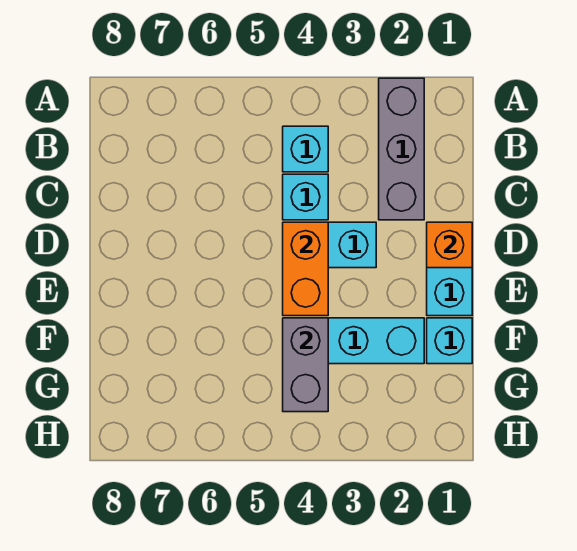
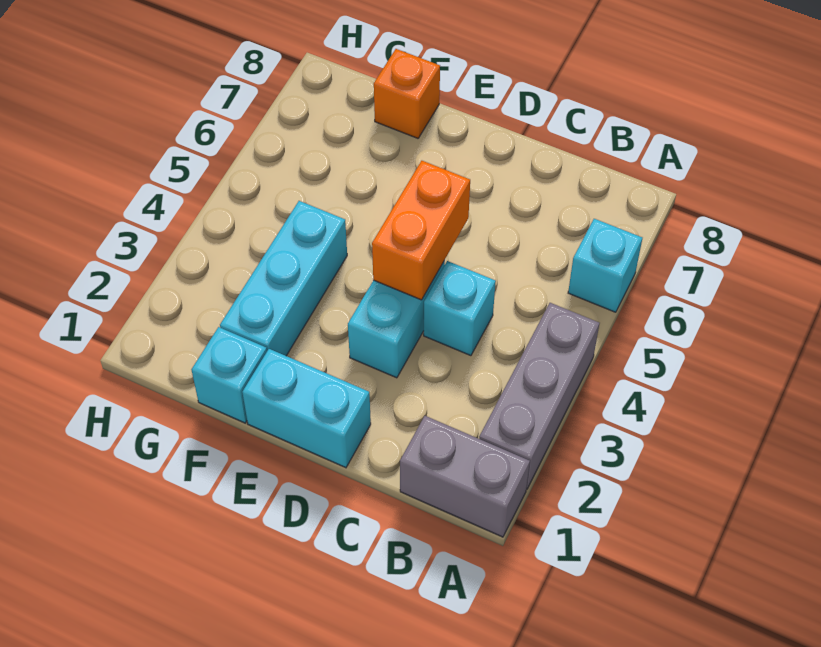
grey 1x3 brick [379,78,424,220] -> grey 1x3 brick turned to [479,303,599,489]
cyan 1x1 brick [283,126,328,172] -> cyan 1x1 brick moved to [568,219,642,312]
orange 1x1 brick [427,222,472,268] -> orange 1x1 brick moved to [374,49,440,138]
orange 1x2 brick [283,222,328,316] -> orange 1x2 brick turned to [372,161,470,300]
grey 1x2 brick [283,318,328,412] -> grey 1x2 brick moved to [400,416,530,537]

